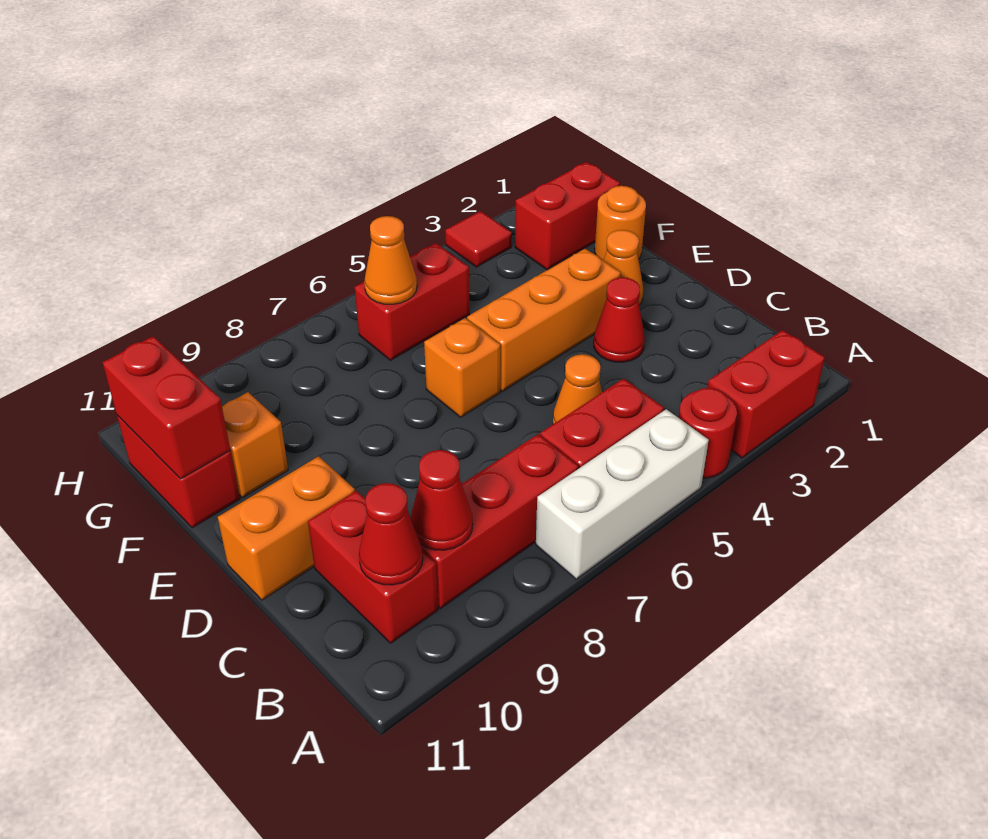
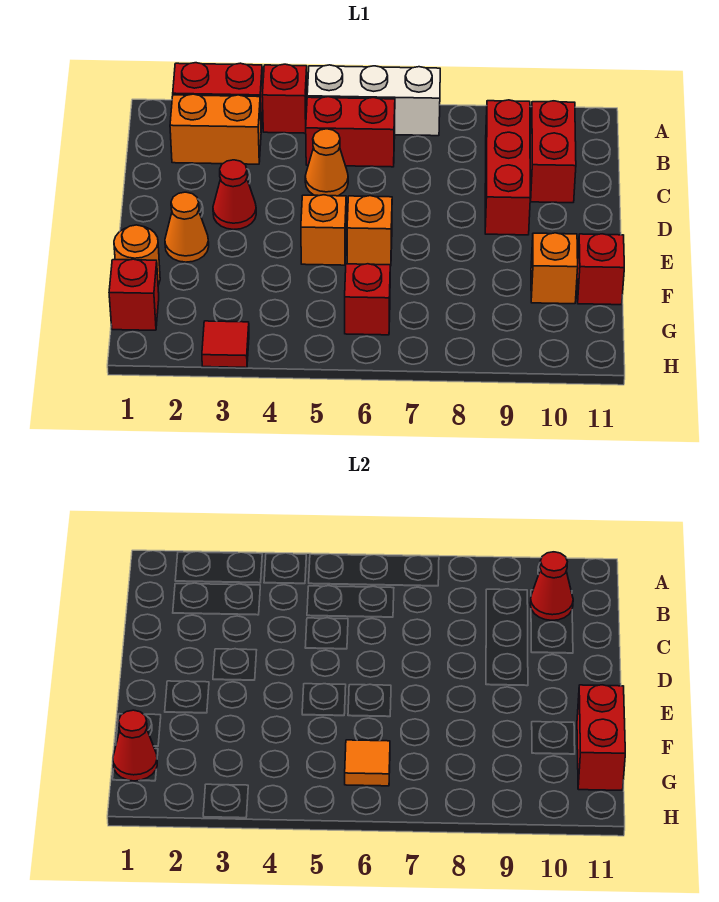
red 1x1 round brick [679,388,737,478] -> red 1x1 brick [262,64,307,133]
red 1x3 brick [410,434,578,608] -> red 1x3 brick turned to [485,100,530,235]
red 1x1 cone [411,450,473,550] -> red 1x1 cone moved to [113,710,157,781]
orange 1x2 brick [218,456,355,600] -> orange 1x2 brick moved to [170,94,261,164]
orange 1x3 brick [467,248,621,391] -> orange 1x1 brick [301,195,346,265]
red 1x2 brick [117,415,240,528] -> red 1x1 brick [577,234,624,305]
red 1x2 brick [515,162,620,270] -> red 1x1 brick [109,259,159,330]
red 1x2 brick [355,243,470,360] -> red 1x1 brick [345,264,390,335]
orange 1x1 cone [364,216,417,304] -> orange 1x1 tile [345,740,390,786]

